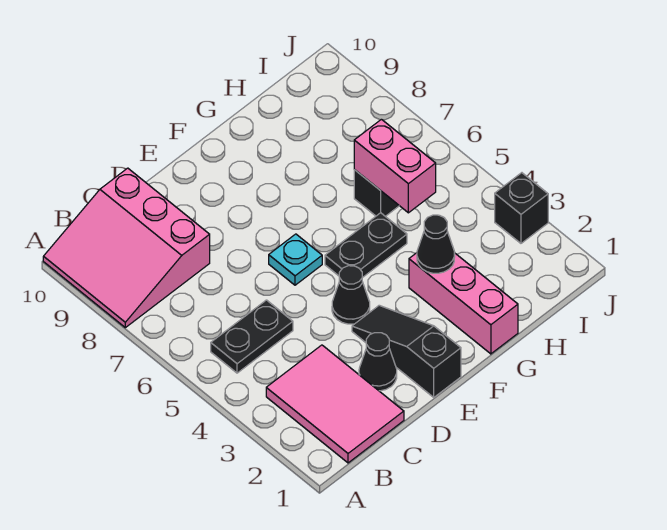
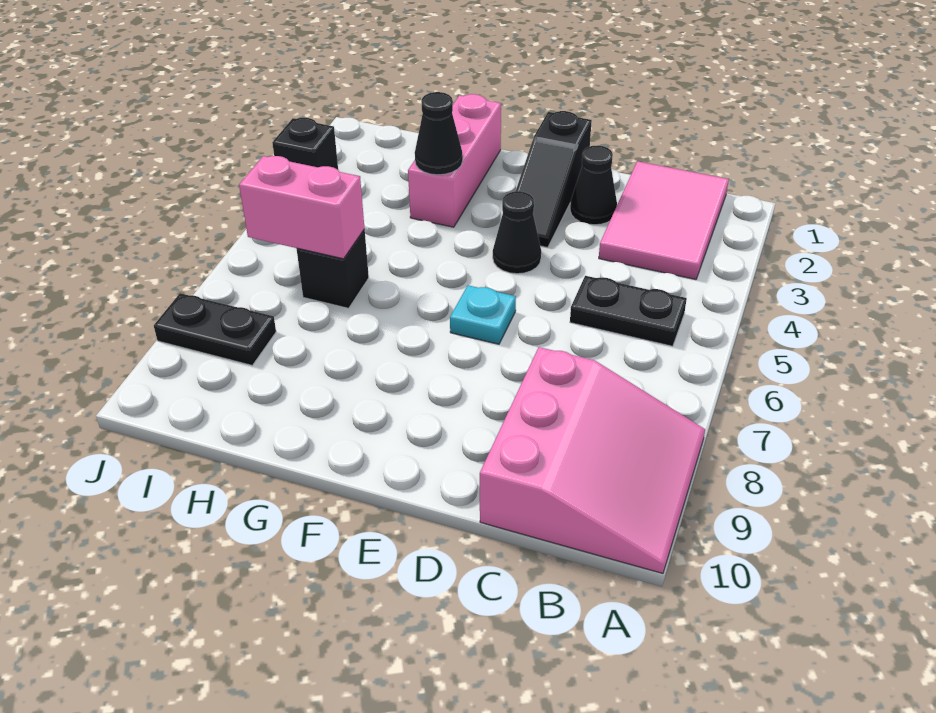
black 1x2 plate [325,213,407,278] -> black 1x2 plate moved to [154,293,276,365]
pink 1x2 brick [354,119,436,213] -> pink 1x2 brick turned to [239,156,365,259]

